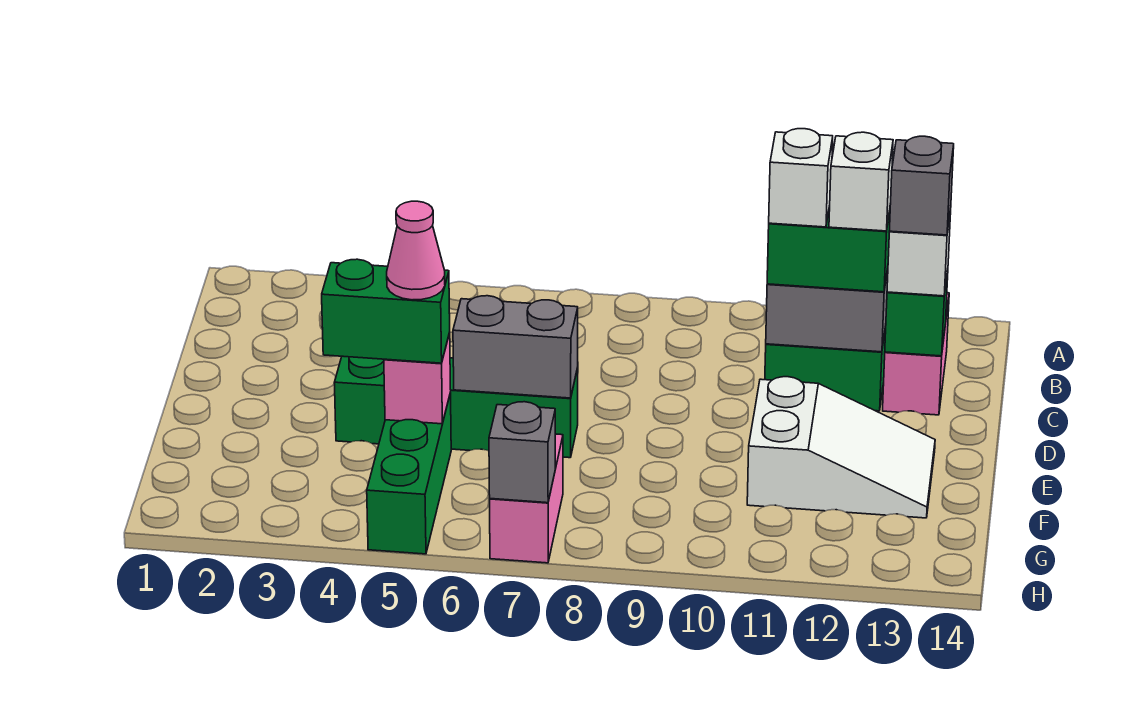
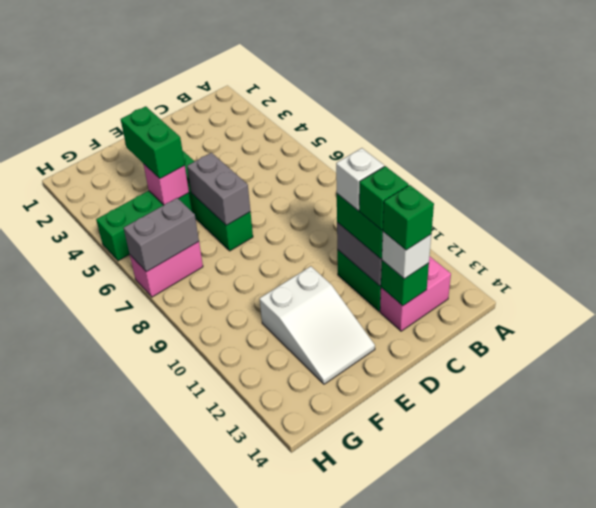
white 1x1 brick [829,132,893,231] -> green 1x1 brick [359,166,409,230]
grey 1x1 brick [890,136,954,235] -> green 1x1 brick [383,185,434,250]
pink 1x1 cone [387,201,445,300] -> none
grey 1x1 brick [489,402,555,503] -> grey 1x2 brick [124,198,199,272]

